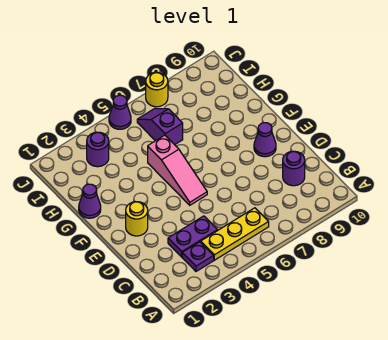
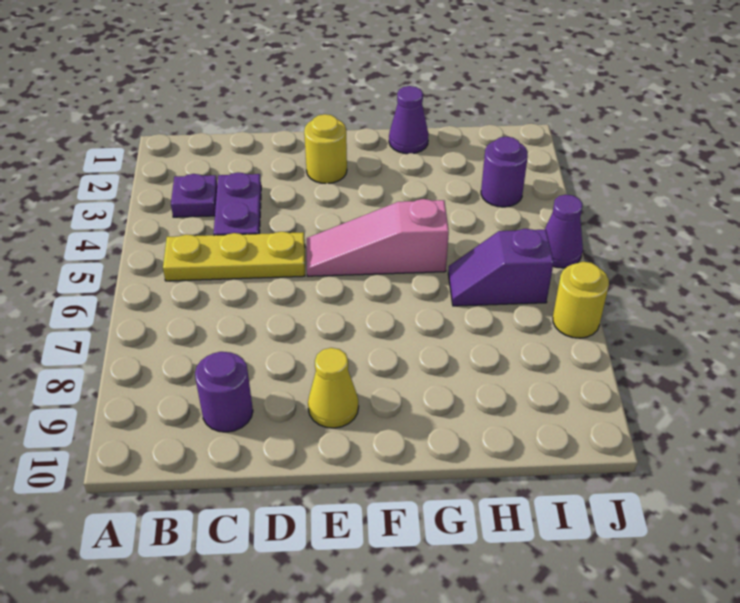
yellow 1x3 plate [201,208,269,260] -> yellow 1x3 plate turned to [163,232,305,281]
purple 1x1 cone [254,123,276,157] -> yellow 1x1 cone [308,348,359,428]
purple 1x2 slope [137,108,183,145] -> purple 1x2 slope turned to [448,229,554,306]

